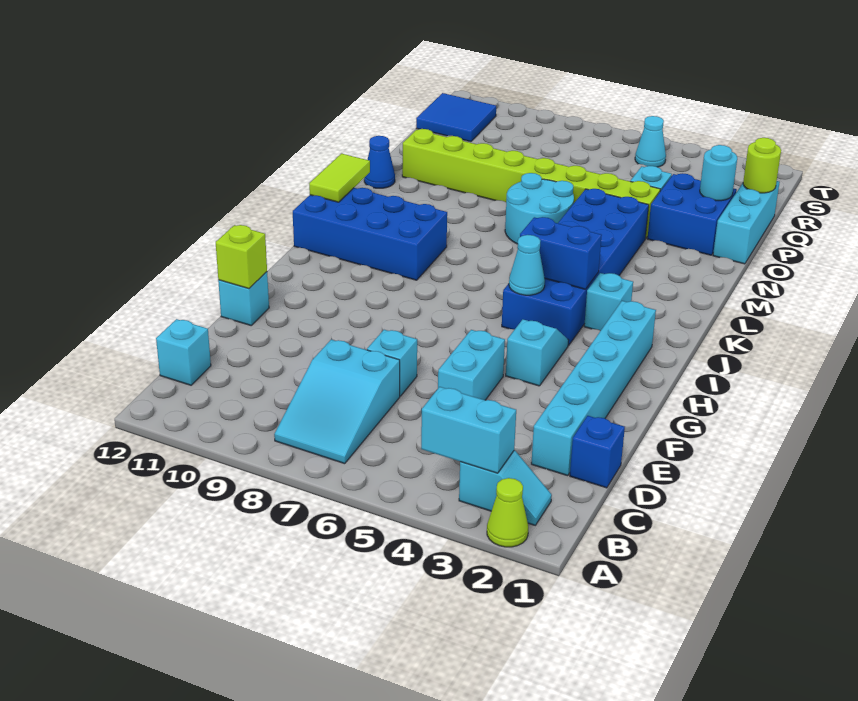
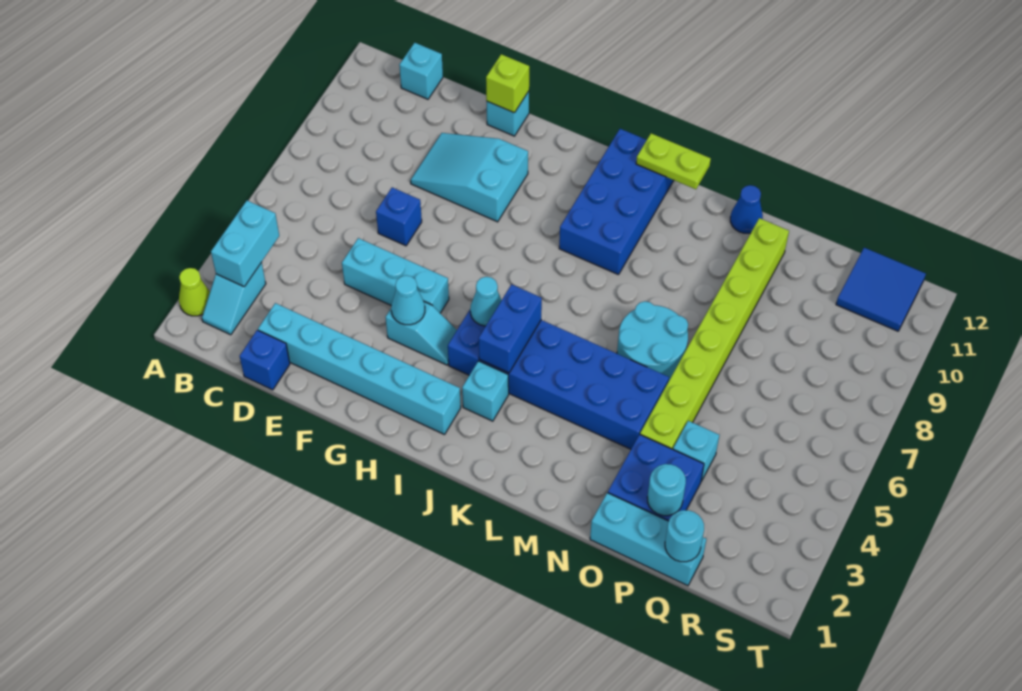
cyan 2x3 slope [274,340,400,464] -> cyan 2x3 slope moved to [411,133,528,222]
cyan 1x2 brick [438,330,505,400] -> cyan 1x3 brick [342,238,449,313]
cyan 1x1 brick [367,330,417,396] -> blue 1x1 brick [376,188,422,246]
lime 1x2 tile [309,154,370,202] -> lime 1x2 plate [636,133,711,189]
lime 1x1 round brick [743,138,781,193] -> cyan 1x1 round brick [665,510,704,562]
cyan 1x1 cone [635,116,666,167] -> cyan 1x1 cone moved to [391,275,425,325]

